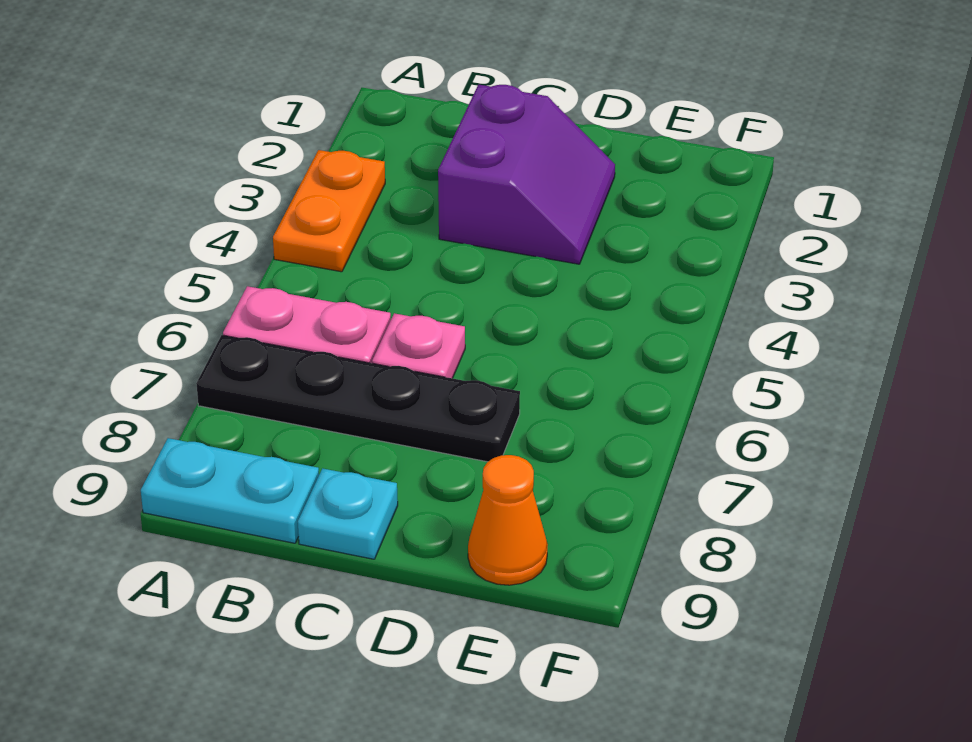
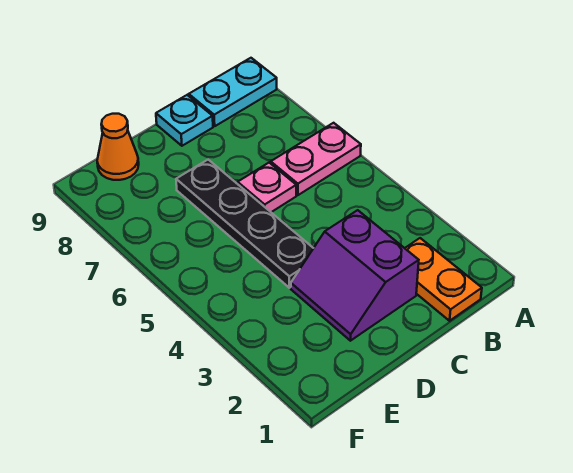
orange 1x2 plate [273,150,385,272] -> orange 1x2 plate moved to [405,238,482,321]
black 1x4 plate [196,335,520,462] -> black 1x4 plate turned to [176,160,313,288]

